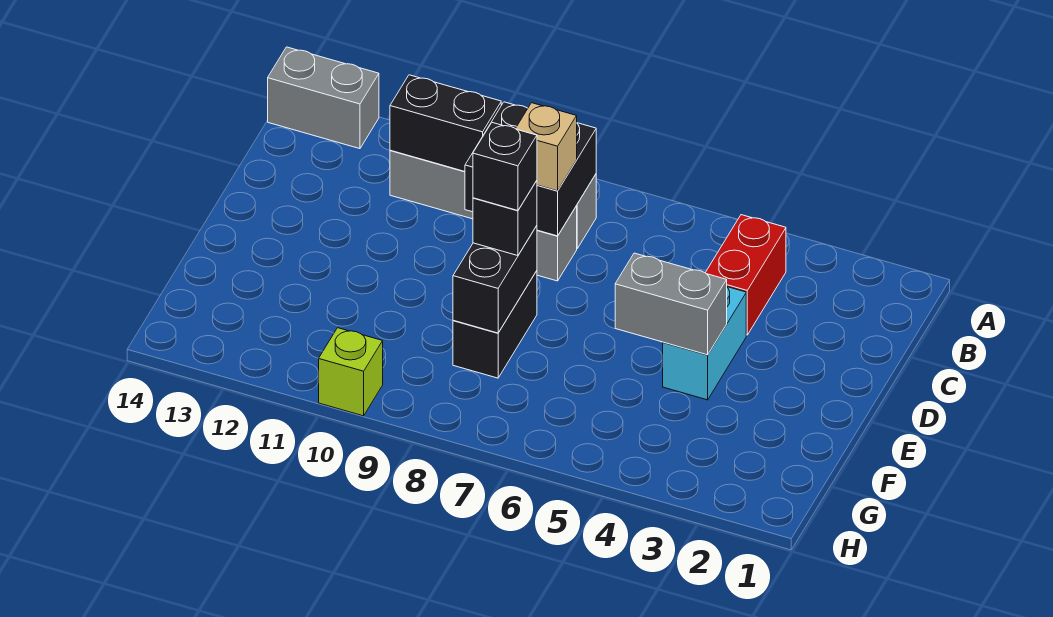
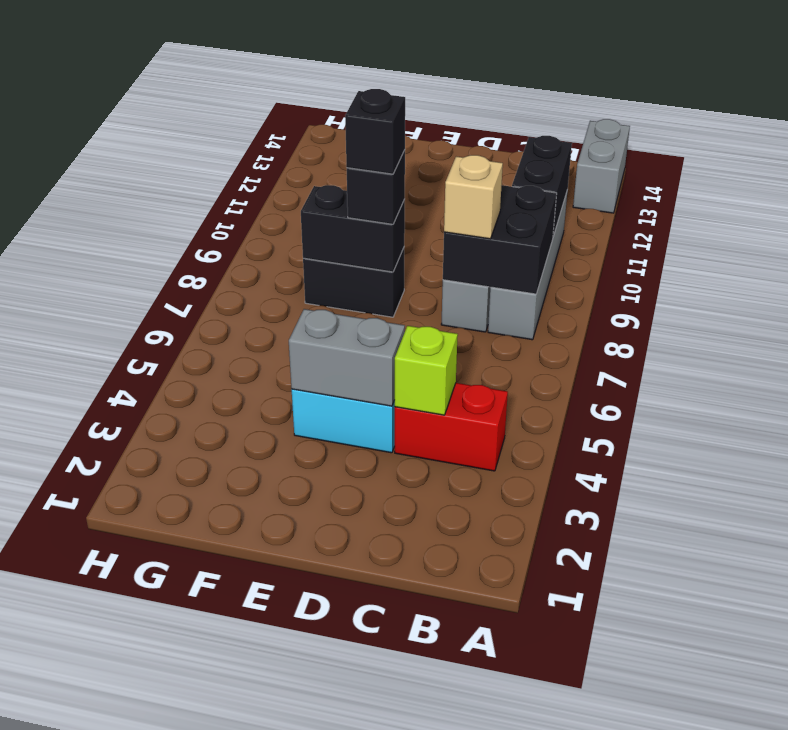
grey 1x2 brick [615,253,727,355] -> grey 1x2 brick turned to [289,309,405,406]
lime 1x1 brick [319,328,383,416] -> lime 1x1 brick moved to [394,326,458,415]

